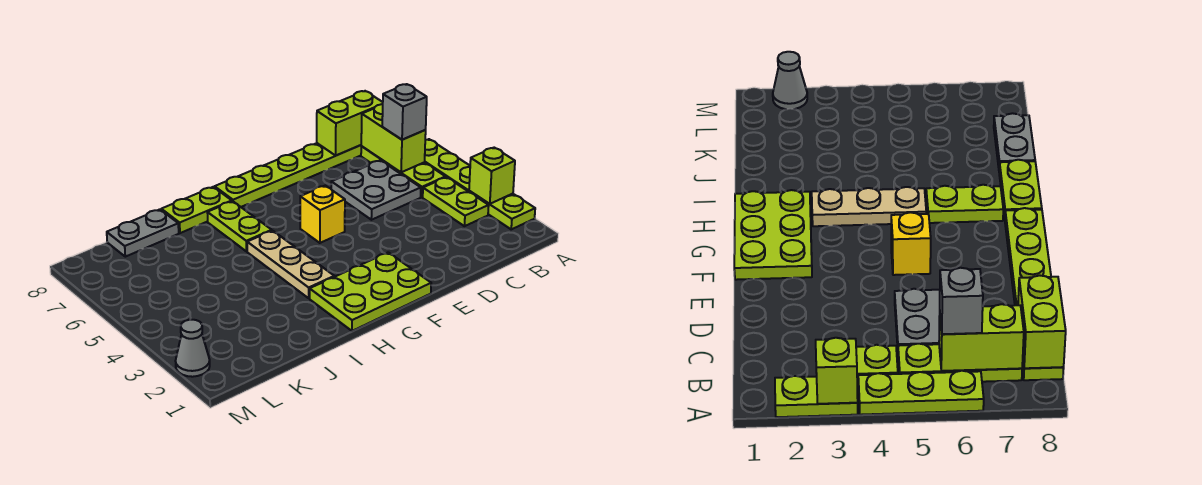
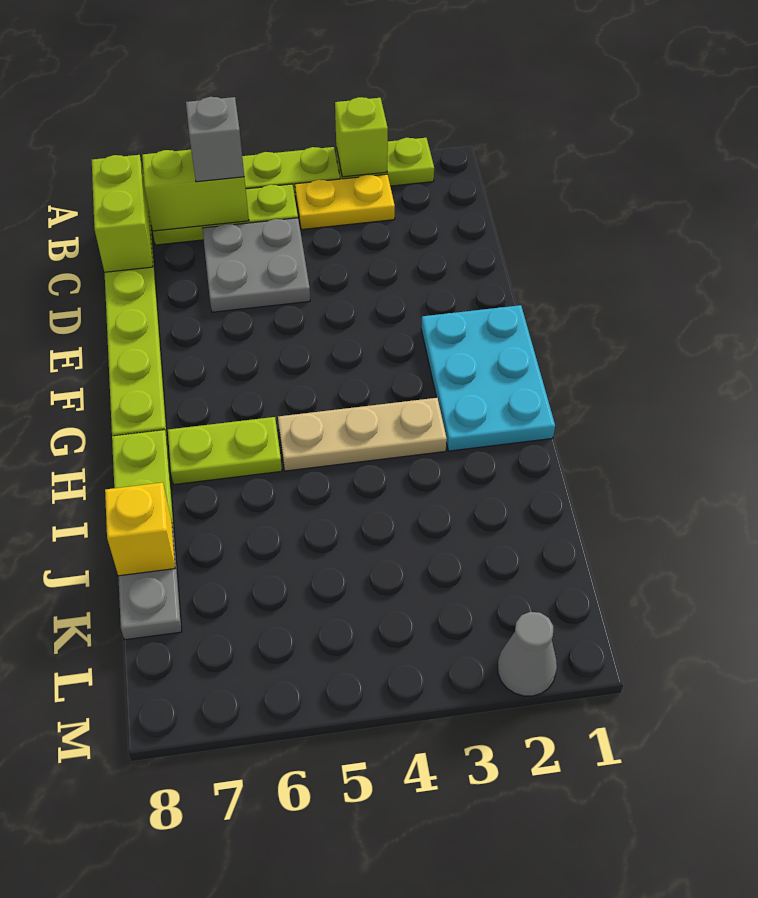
lime 1x2 plate [423,177,489,226] -> yellow 1x2 plate [295,174,395,230]
lime 2x3 plate [310,252,431,331] -> cyan 2x3 plate [421,305,555,451]
yellow 1x1 brick [300,186,345,243] -> yellow 1x1 brick moved to [105,482,175,576]

